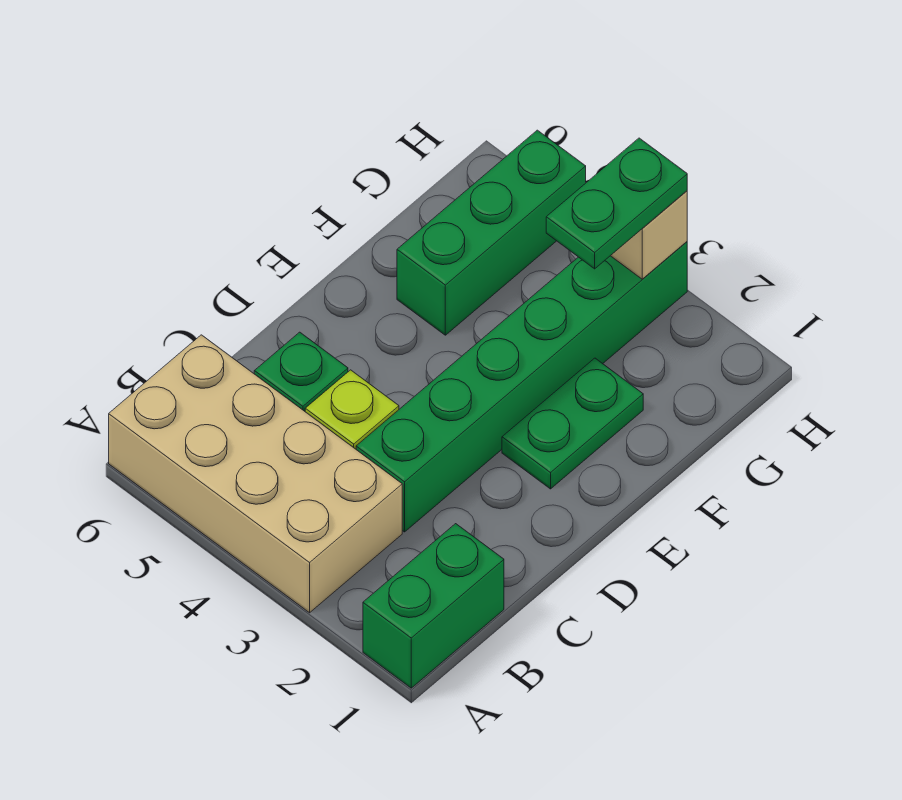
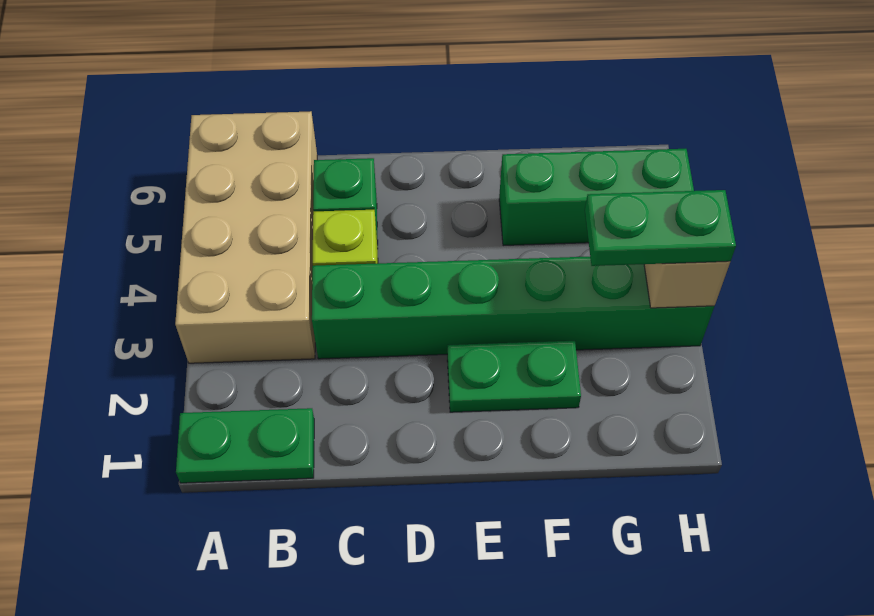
green 1x2 brick [363,524,504,688] -> green 1x2 plate [176,408,314,483]

